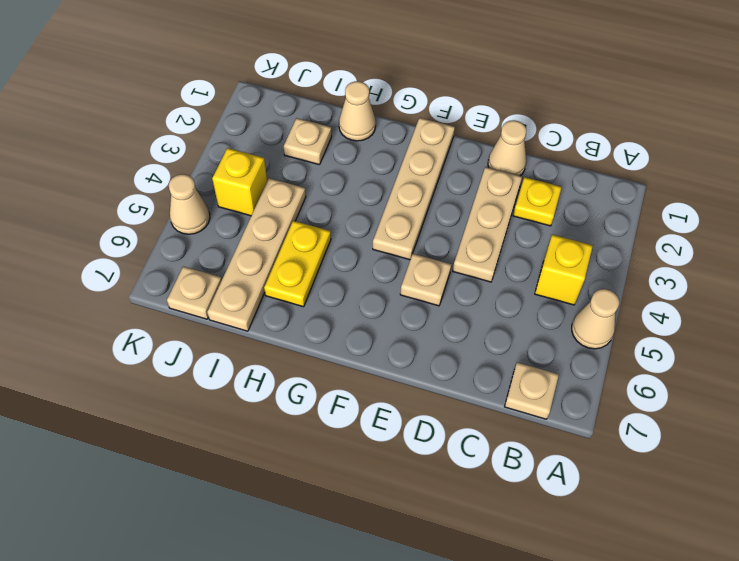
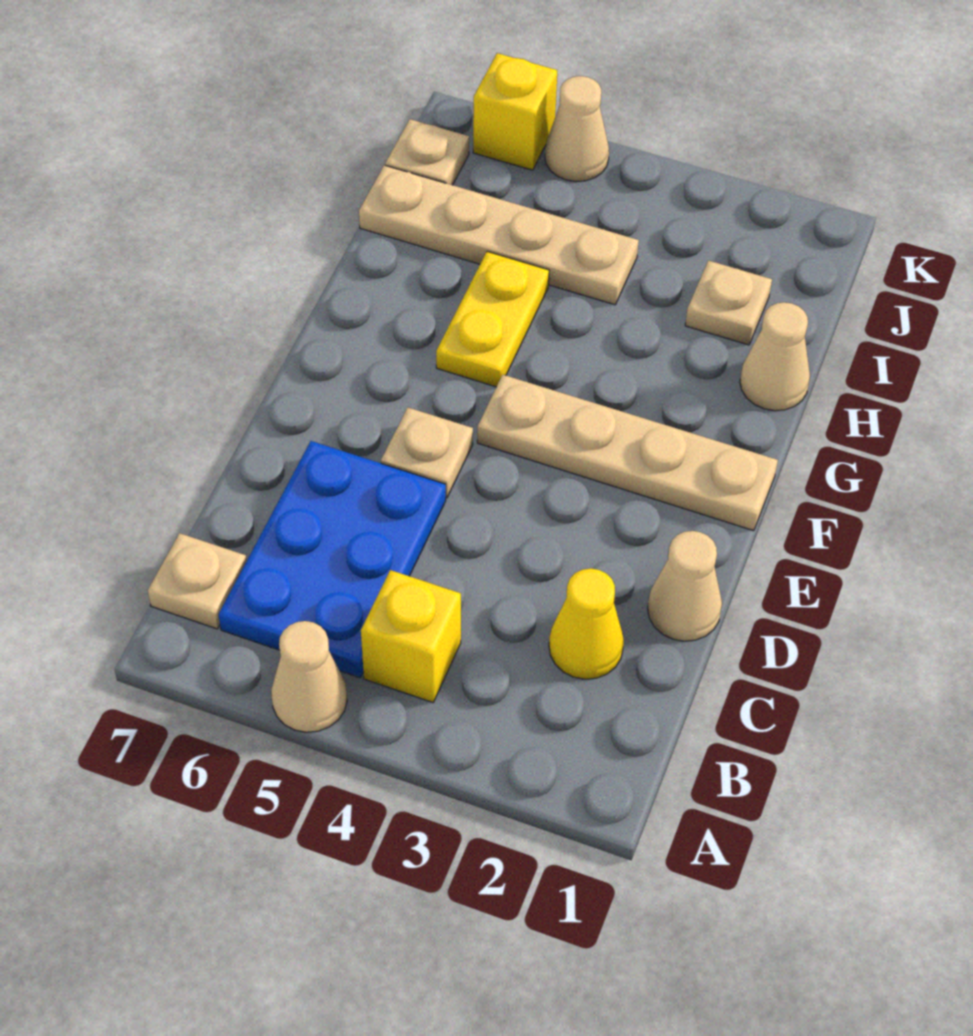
none -> blue 2x3 plate [218,441,446,678]
yellow 1x1 plate [513,177,562,226] -> yellow 1x1 cone [549,568,624,679]
tan 1x3 plate [453,167,522,282] -> none
yellow 1x2 plate [264,221,331,307] -> yellow 1x2 plate turned to [436,251,549,387]
yellow 1x1 brick [212,148,267,216] -> yellow 1x1 brick moved to [473,53,557,170]

